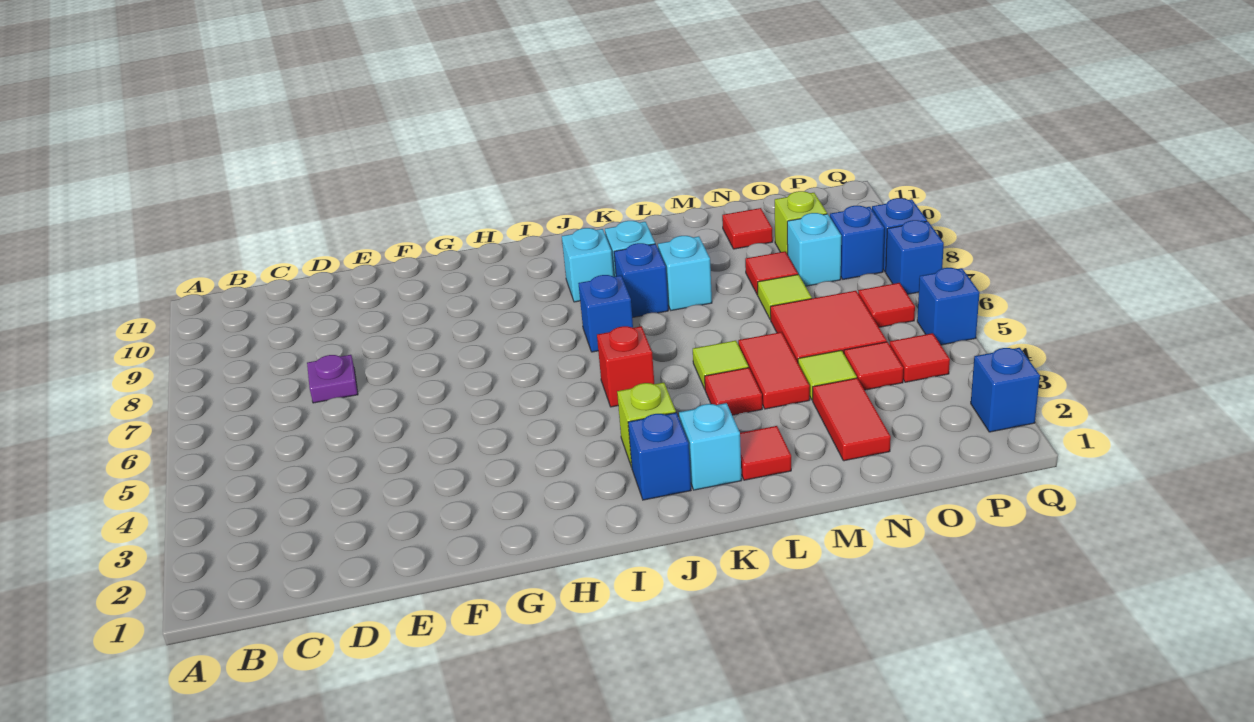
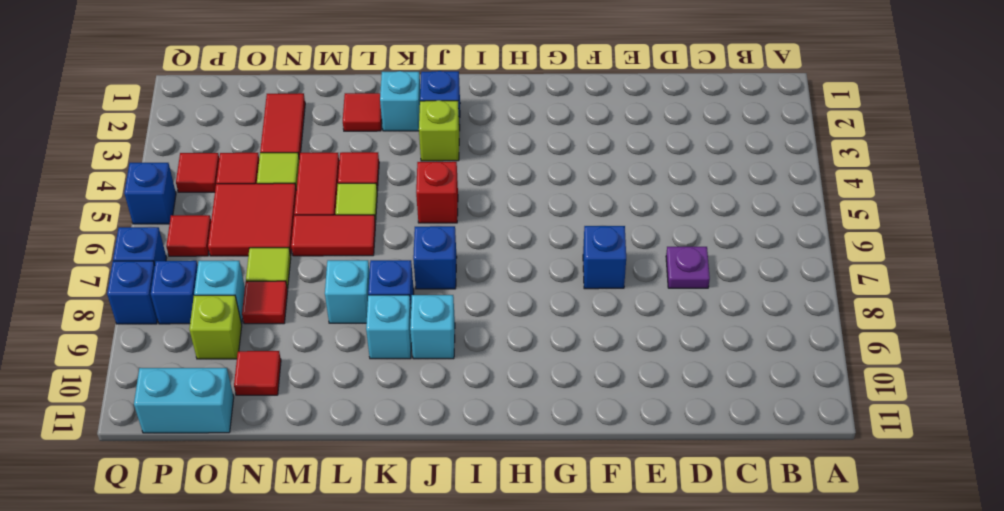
none -> red 1x2 tile [291,215,375,256]
none -> cyan 1x2 brick [134,368,234,433]
blue 1x1 brick [971,348,1040,432] -> blue 1x1 brick moved to [583,226,626,289]

